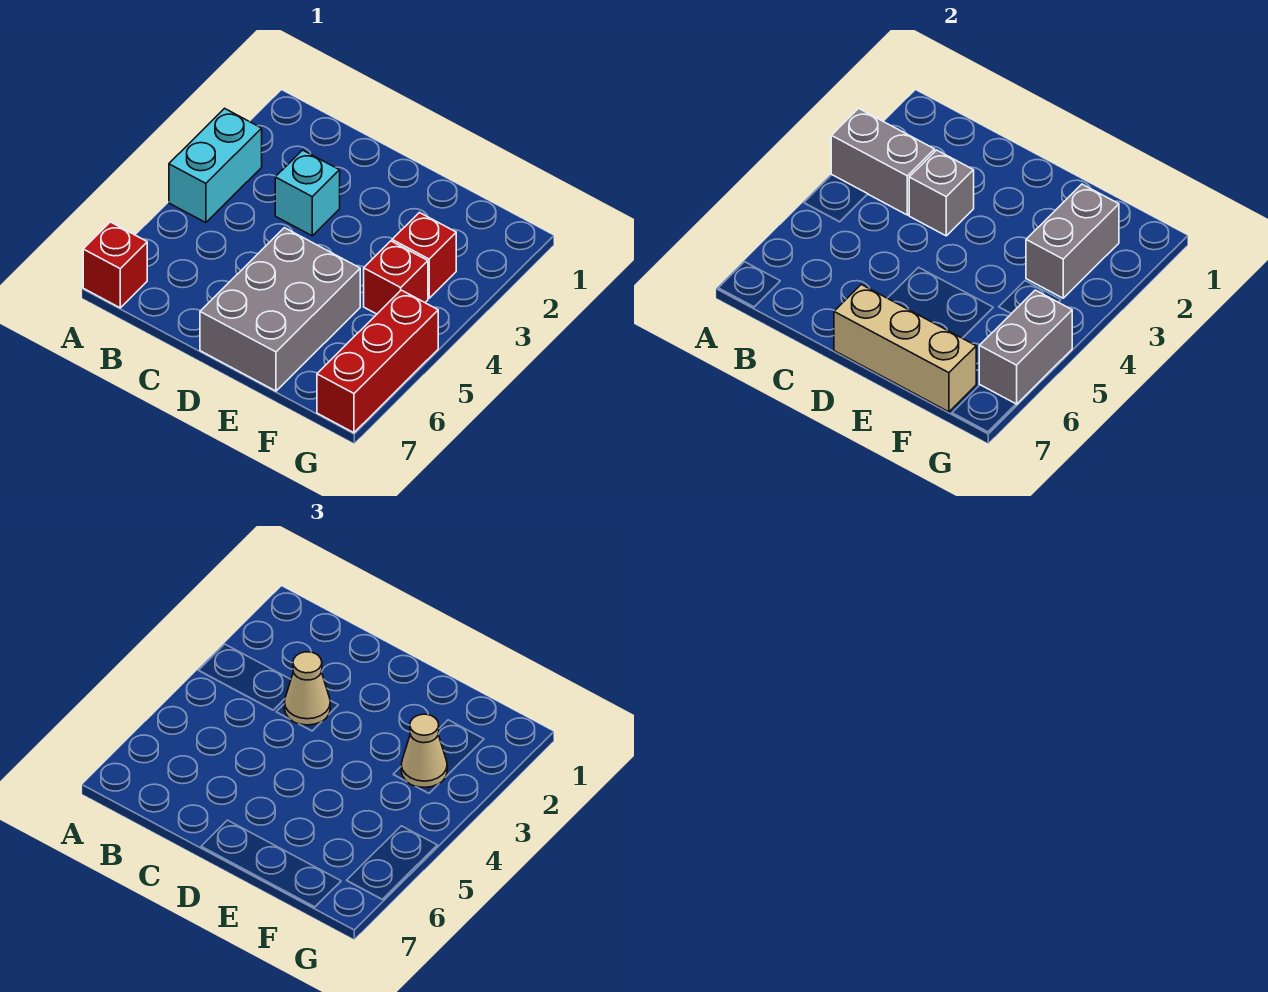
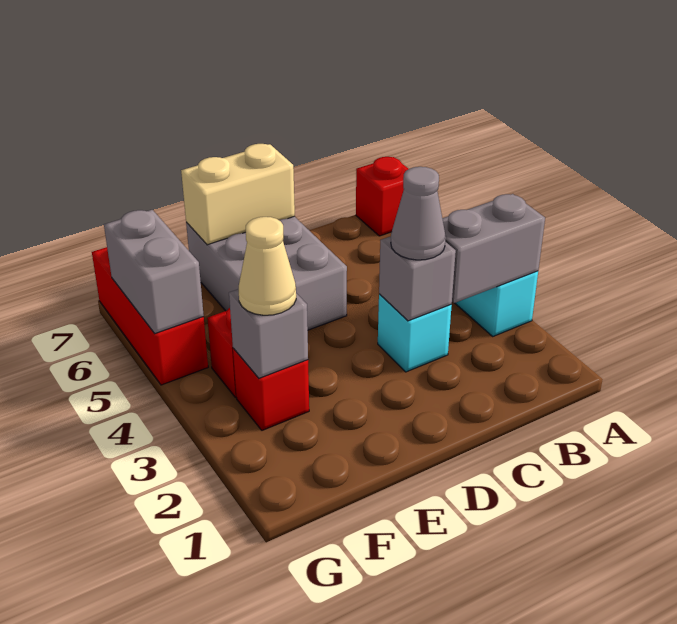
tan 1x1 cone [284,652,330,725] -> grey 1x1 cone [391,167,446,260]
tan 1x3 brick [834,285,976,412] -> tan 1x2 brick [181,144,295,245]
grey 1x2 brick [1026,184,1119,298] -> grey 1x1 brick [229,289,308,378]

